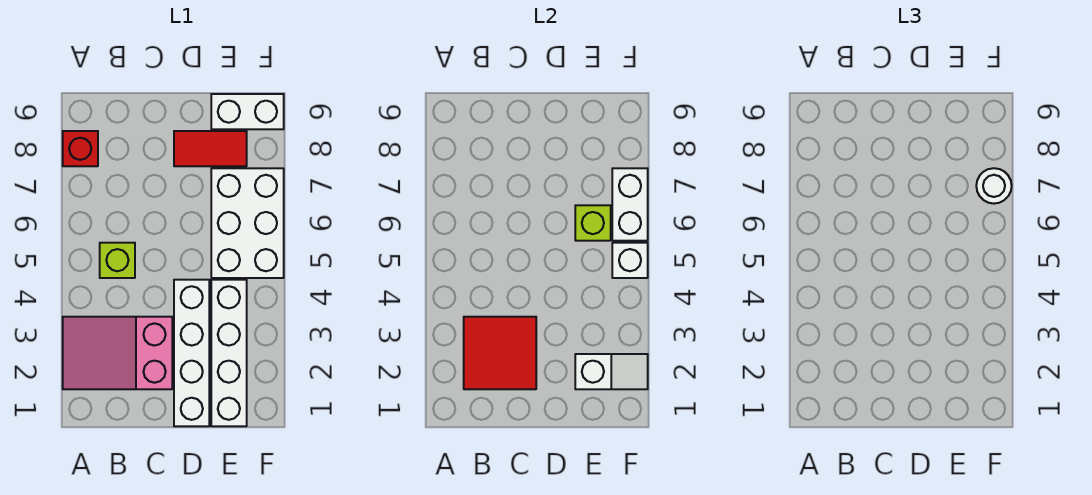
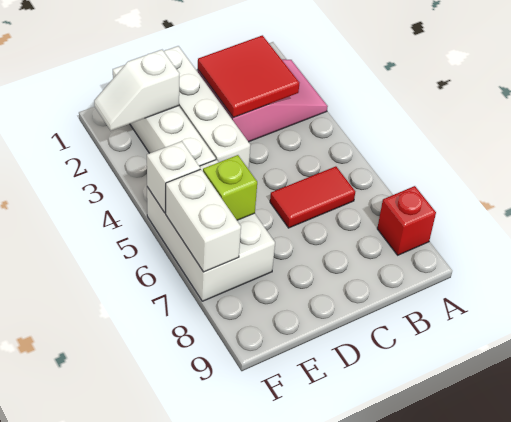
lime 1x1 brick [100,243,135,278] -> none
red 1x2 tile [174,131,247,166] -> red 1x2 tile moved to [270,166,355,228]
white 1x2 brick [211,94,284,129] -> none
white 1x1 round brick [976,168,1012,204] -> none

